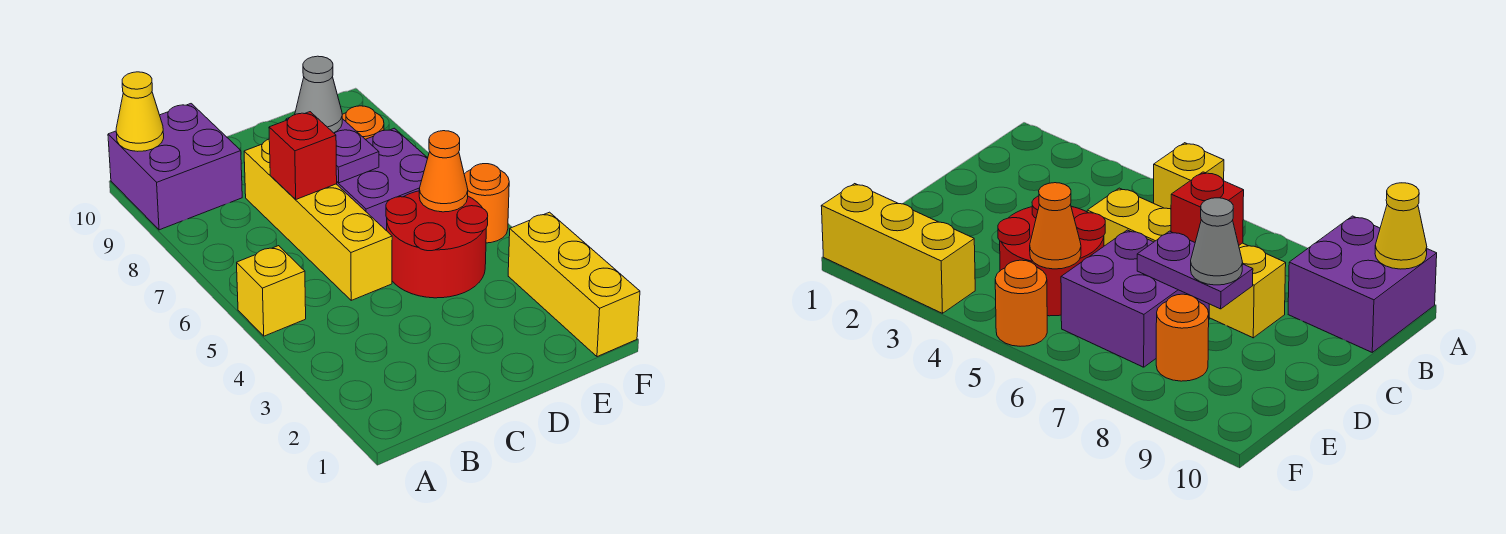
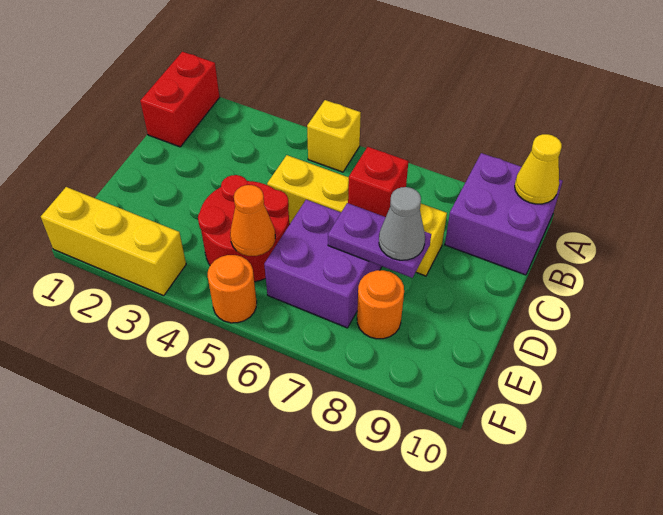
none -> red 1x2 brick [140,52,220,147]

